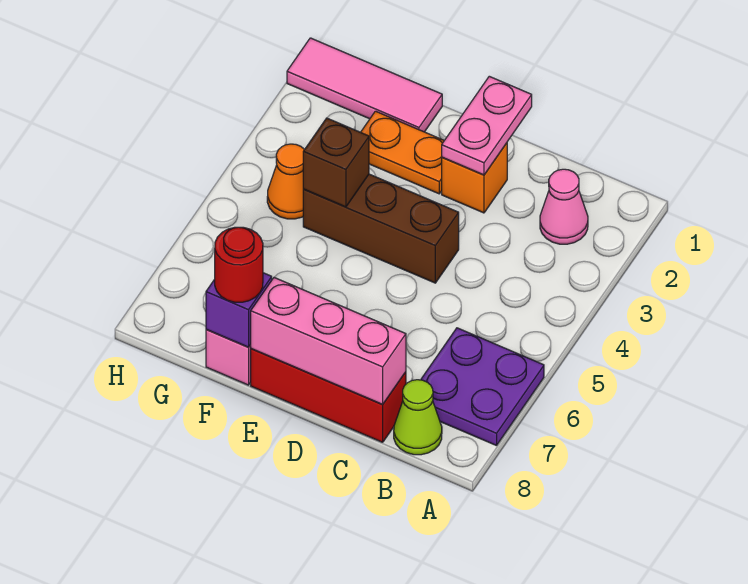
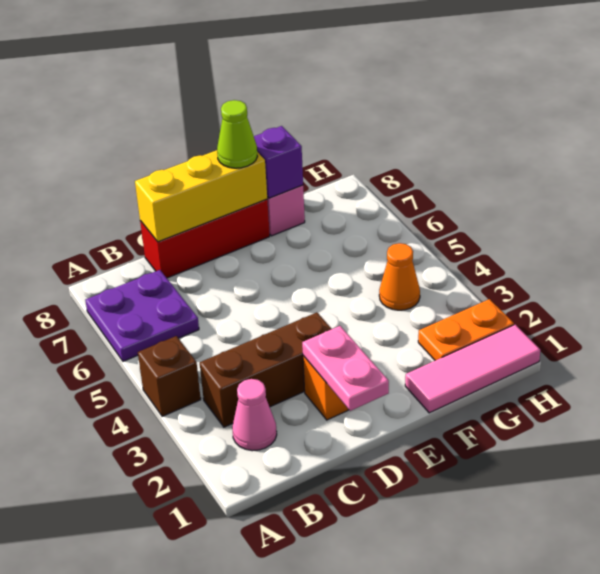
lime 1x1 cone [394,380,442,455] -> lime 1x1 cone moved to [217,100,258,168]
pink 1x3 brick [251,278,406,405] -> yellow 1x3 brick [135,150,267,242]
brown 1x3 brick [303,174,459,283] -> brown 1x3 brick moved to [200,312,331,427]
orange 1x2 plate [361,111,444,194] -> orange 1x2 plate moved to [418,299,514,360]
brown 1x1 brick [303,118,369,207] -> brown 1x1 brick moved to [138,336,201,416]
red 1x1 round brick [215,227,263,302] -> none

